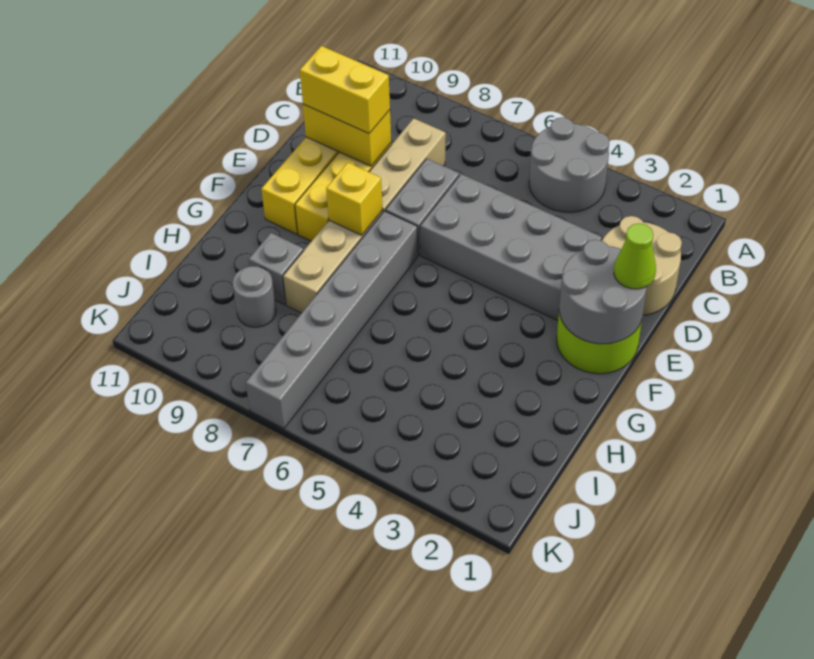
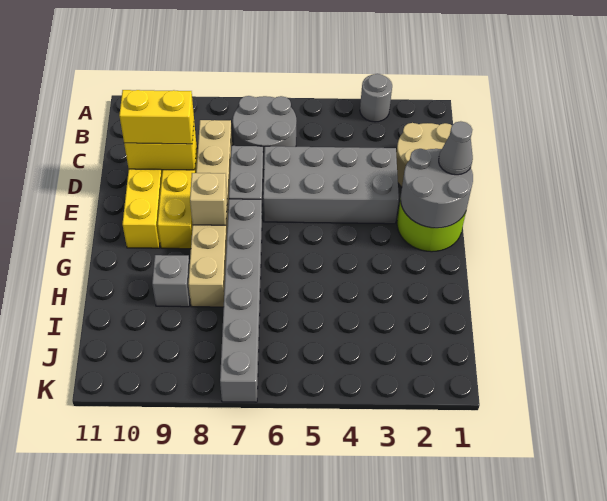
grey 2x2 round brick [529,117,609,212] -> grey 2x2 round brick moved to [233,96,296,170]
lime 1x1 cone [614,223,656,289] -> grey 1x1 cone [439,121,473,175]
yellow 1x1 brick [326,163,383,235] -> tan 1x1 brick [190,173,227,225]
grey 1x1 round brick [232,266,276,327] -> grey 1x1 round brick moved to [360,74,392,122]

